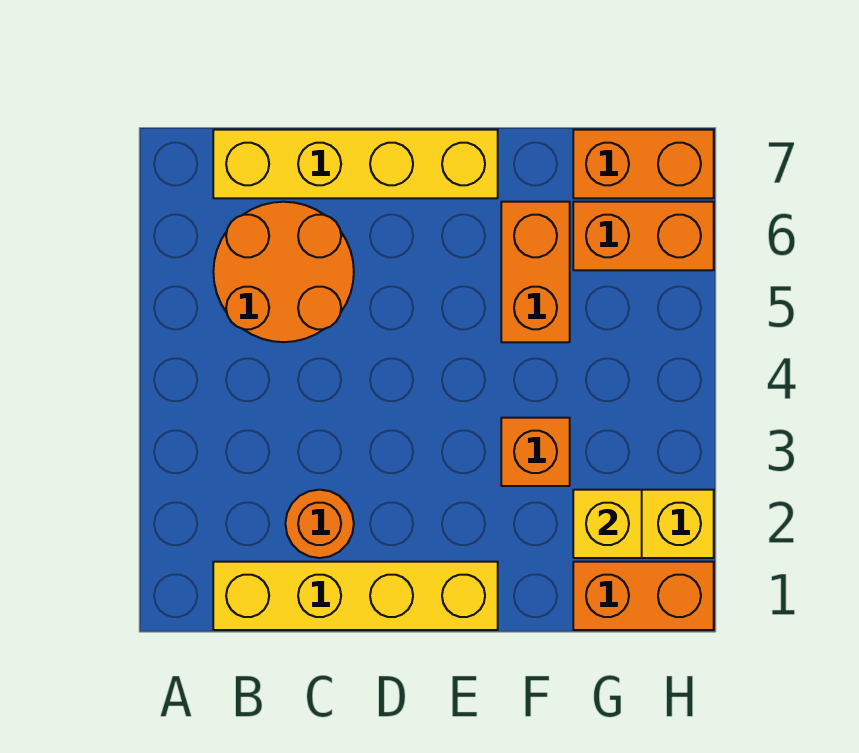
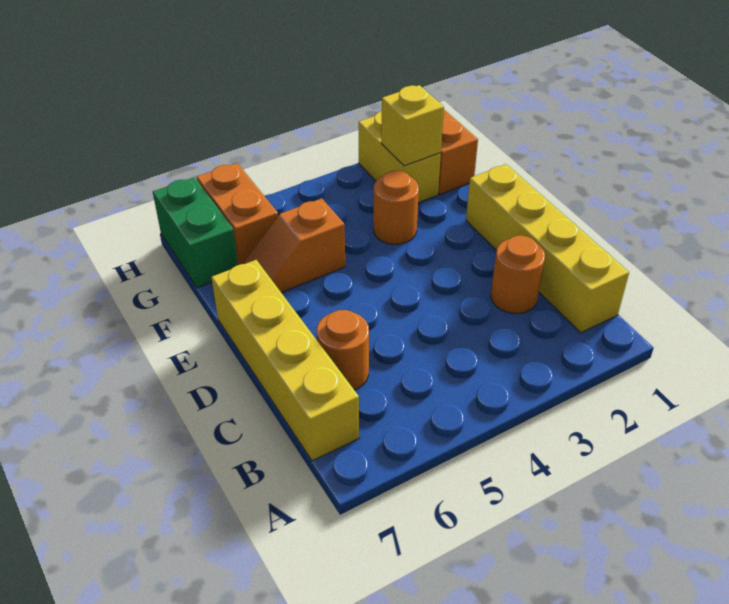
orange 2x2 round brick [213,202,354,342] -> orange 1x1 round brick [317,310,369,390]
orange 1x1 brick [501,418,570,486] -> orange 1x1 round brick [373,171,419,244]
orange 1x2 brick [501,202,570,342] -> orange 1x2 slope [242,198,345,293]
orange 1x2 brick [573,130,714,198] -> green 1x2 brick [153,177,238,288]

